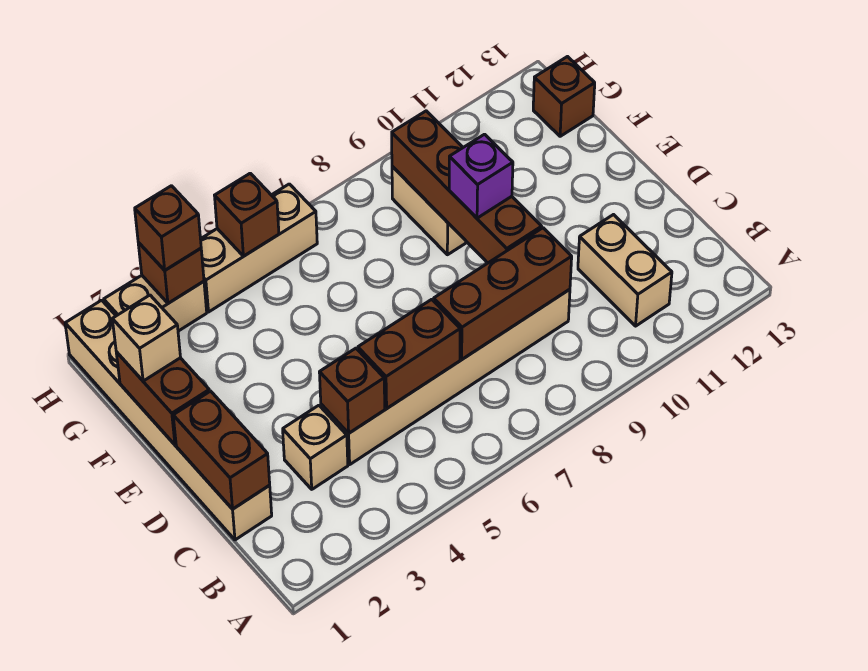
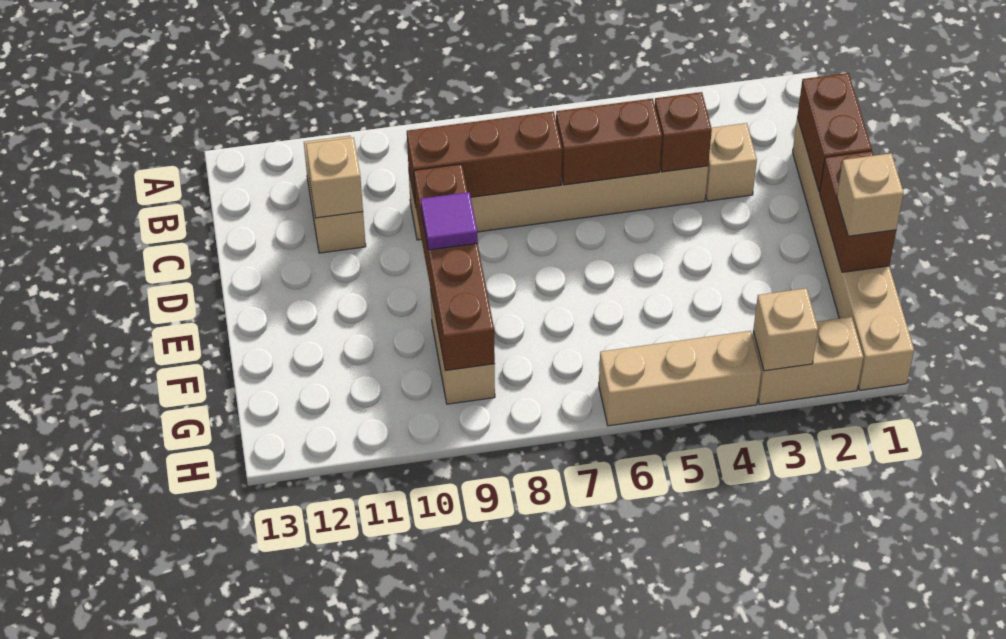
none -> tan 1x1 brick [306,138,363,218]
purple 1x1 brick [449,134,513,218] -> purple 1x1 tile [421,192,478,250]
brown 1x1 brick [533,57,595,136] -> none
brown 1x1 brick [138,242,204,303] -> tan 1x1 brick [753,288,818,371]
brown 1x1 brick [135,186,201,270] -> none
brown 1x1 brick [215,173,279,256] -> none

